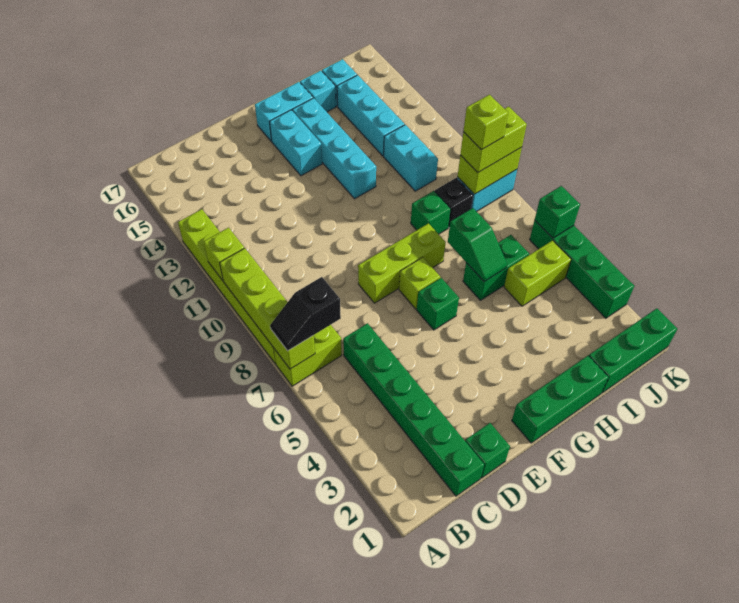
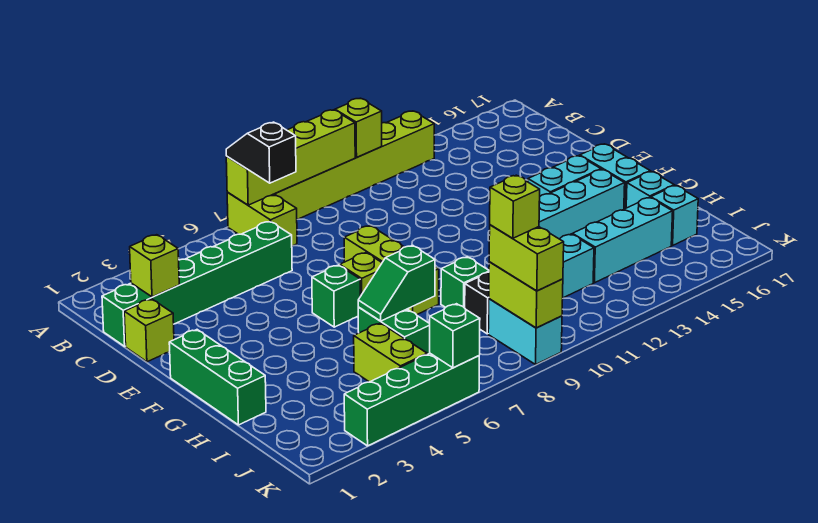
none -> lime 1x1 brick [130,235,179,297]
green 1x1 brick [465,423,510,478] -> lime 1x1 brick [124,299,174,362]
green 1x3 brick [589,308,677,393] -> none

